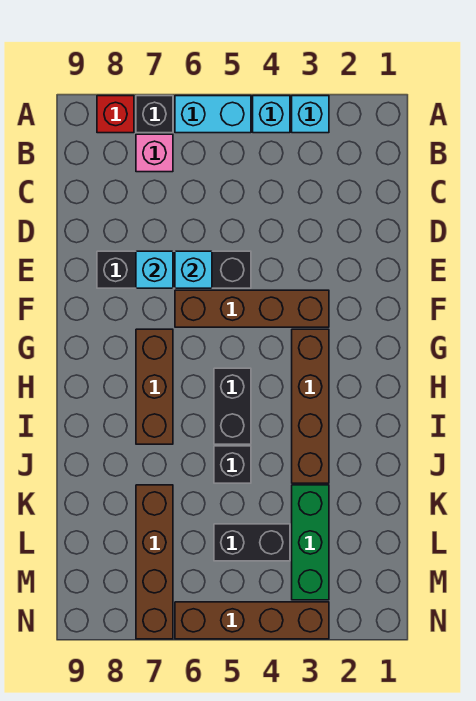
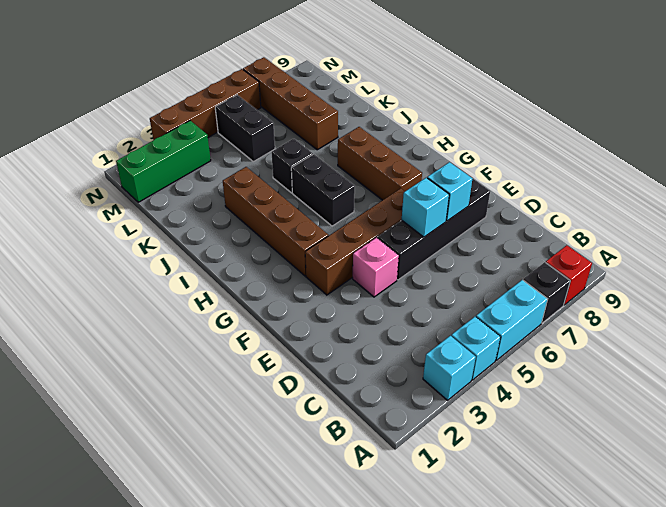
pink 1x1 brick [136,134,173,172] -> pink 1x1 brick moved to [353,238,399,297]
green 1x3 brick [292,485,329,600] -> green 1x3 brick turned to [116,121,211,202]
black 1x2 brick [214,524,290,561] -> black 1x2 brick turned to [215,95,275,162]

